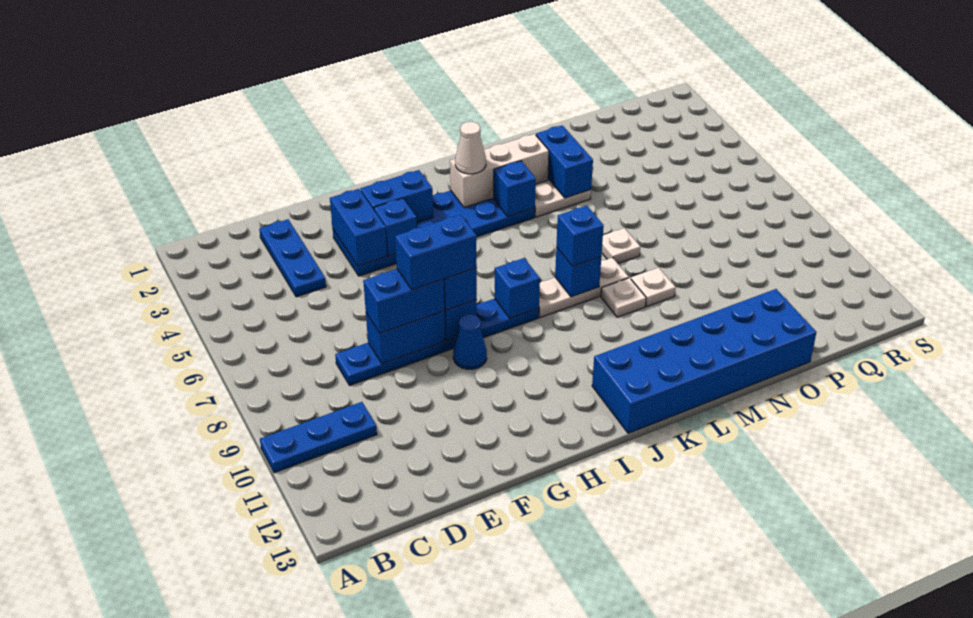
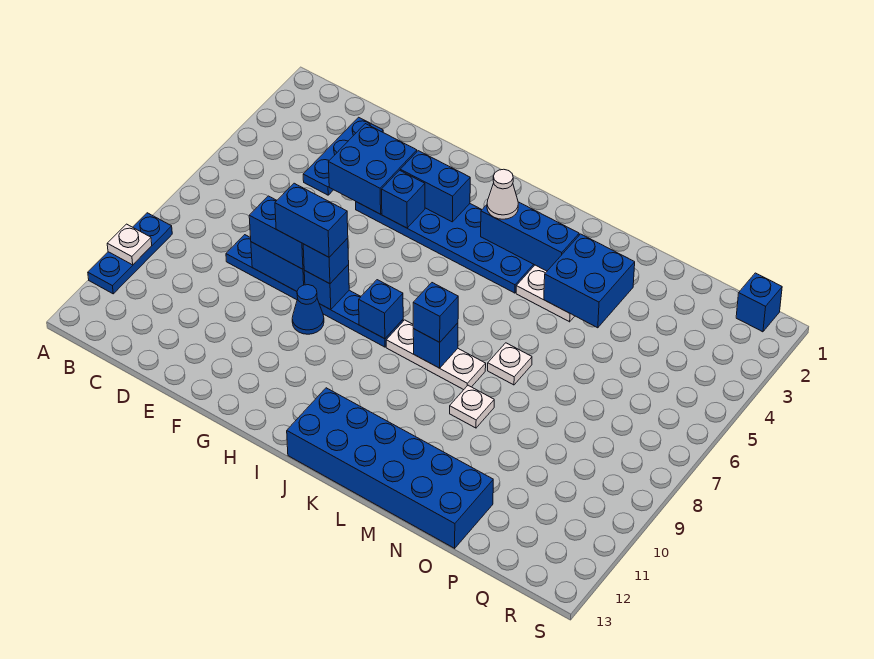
blue 1x3 plate [260,402,377,473] -> blue 1x3 plate turned to [88,213,172,294]
blue 1x2 brick [330,189,387,266] -> blue 2x2 brick [328,124,417,214]
white 1x3 brick [450,134,549,208] -> blue 1x3 brick [481,202,579,271]
blue 1x1 brick [494,161,536,217] -> blue 1x1 brick moved to [736,273,782,332]
white 1x1 plate [601,278,646,317] -> white 1x1 plate moved to [107,224,152,265]
blue 1x2 brick [536,125,593,198] -> blue 2x2 brick [544,234,635,328]

